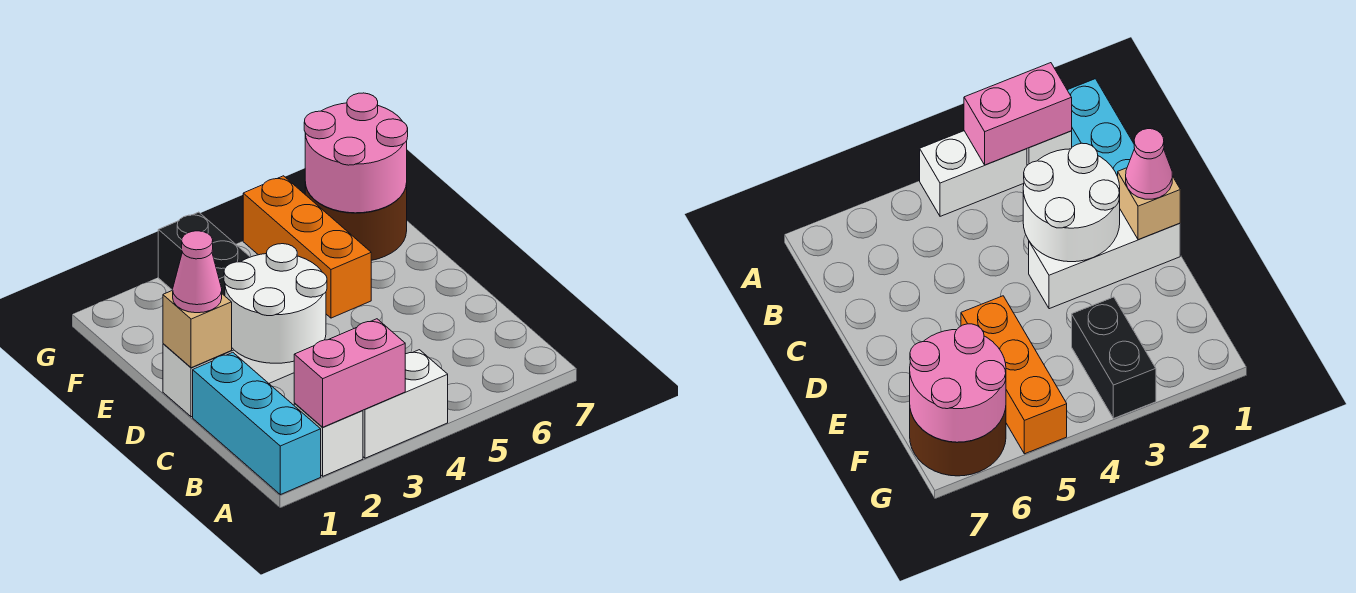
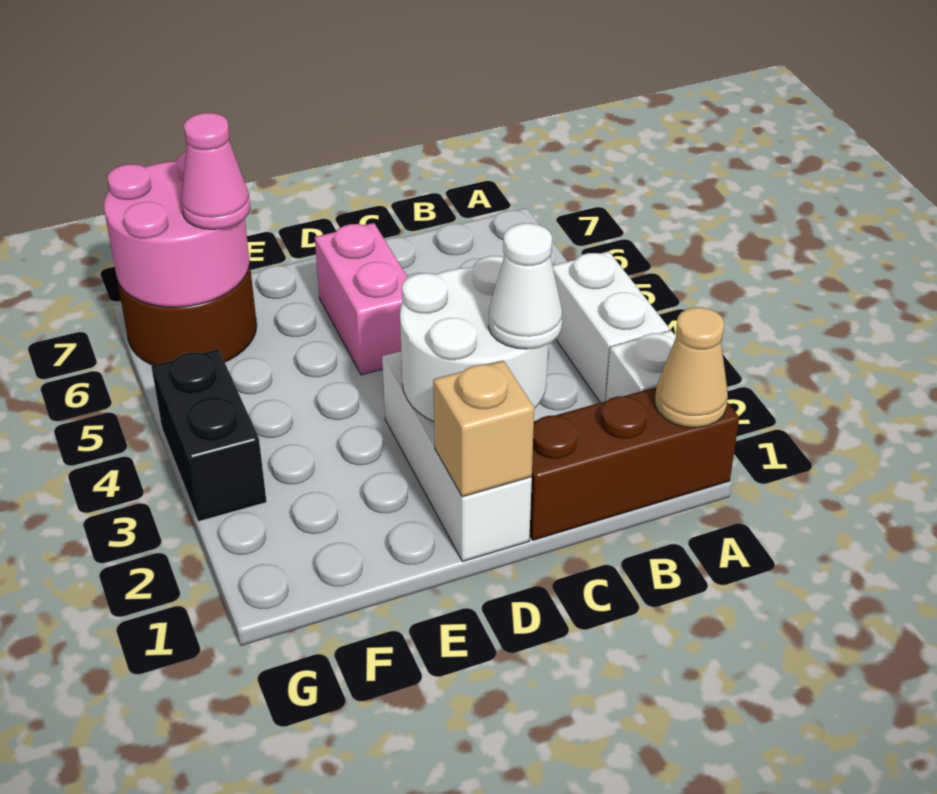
cyan 1x3 brick [193,352,321,495] -> brown 1x3 brick [530,387,739,540]
none -> tan 1x1 cone [655,307,728,428]
pink 1x2 brick [294,319,405,427] -> pink 1x2 brick moved to [315,223,408,375]
none -> white 1x1 cone [488,223,562,349]
pink 1x1 cone [173,231,222,313] -> pink 1x1 cone moved to [181,113,251,229]
orange 1x3 brick [243,176,371,318] -> none
black 1x2 brick [158,212,250,296] -> black 1x2 brick turned to [151,349,267,521]

